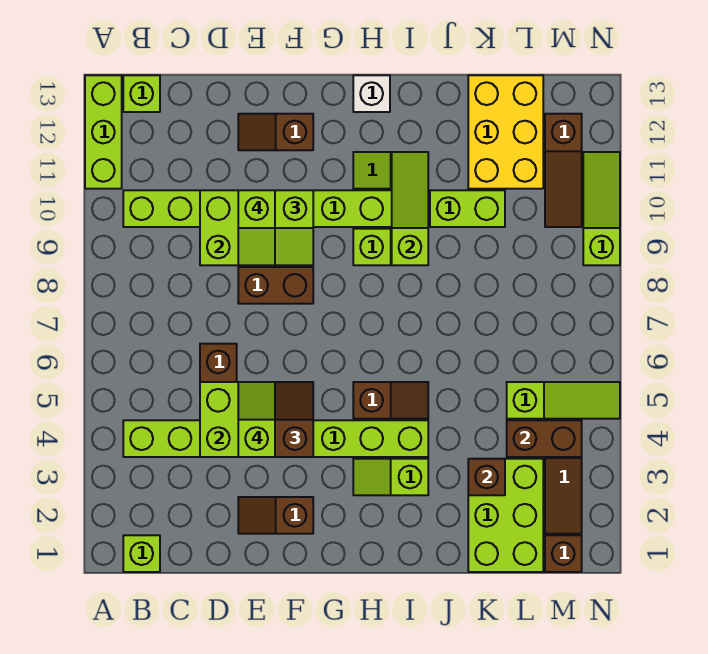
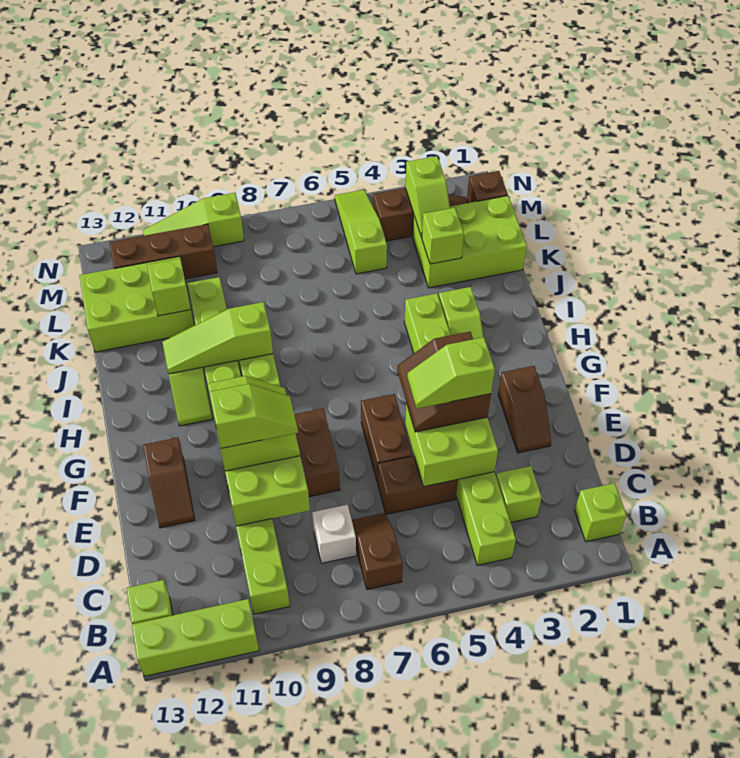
none -> lime 1x1 brick [496,466,542,522]
brown 1x2 slope [353,382,428,419] -> brown 1x2 slope moved to [352,513,403,590]
white 1x1 brick [353,75,390,112] -> white 1x1 brick moved to [312,505,356,563]
brown 1x1 brick [468,459,505,495] -> lime 1x1 brick [422,208,464,264]
yellow 2x3 brick [468,75,543,189] -> lime 2x3 brick [80,257,194,352]
none -> lime 1x1 brick [147,259,191,316]
none -> lime 1x2 slope [405,156,450,238]
brown 1x2 brick [507,420,582,457] -> brown 1x2 brick moved to [361,394,412,482]
brown 1x3 slope [545,114,582,227] -> brown 1x3 brick [109,224,217,279]

